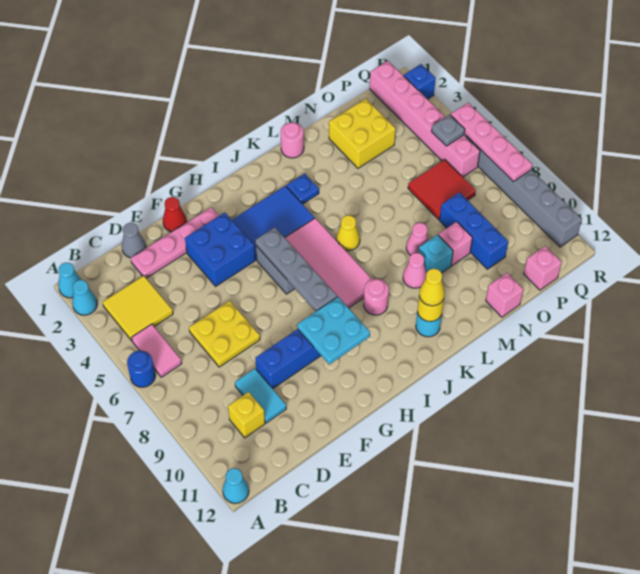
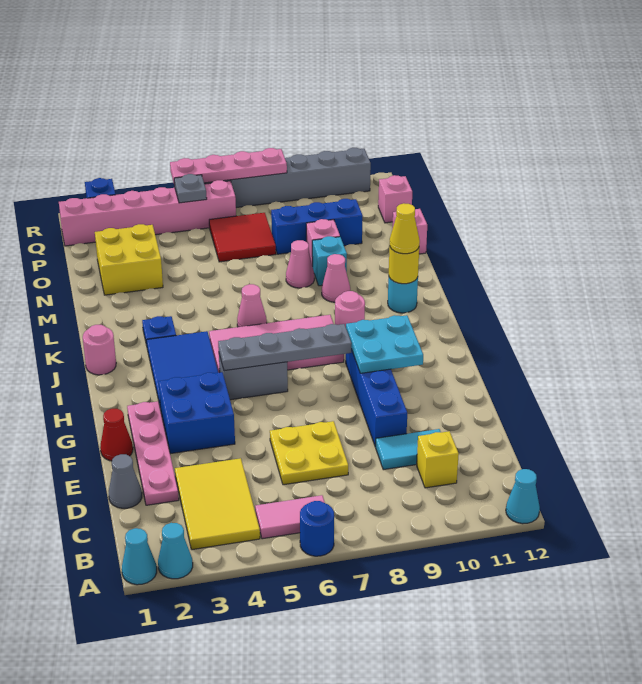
yellow 2x2 tile [103,276,173,341] -> yellow 2x3 tile [175,458,260,550]
yellow 1x1 cone [336,215,360,251] -> pink 1x1 cone [237,284,267,327]
pink 1x1 round brick [280,122,304,158] -> pink 1x1 round brick moved to [83,325,116,375]

